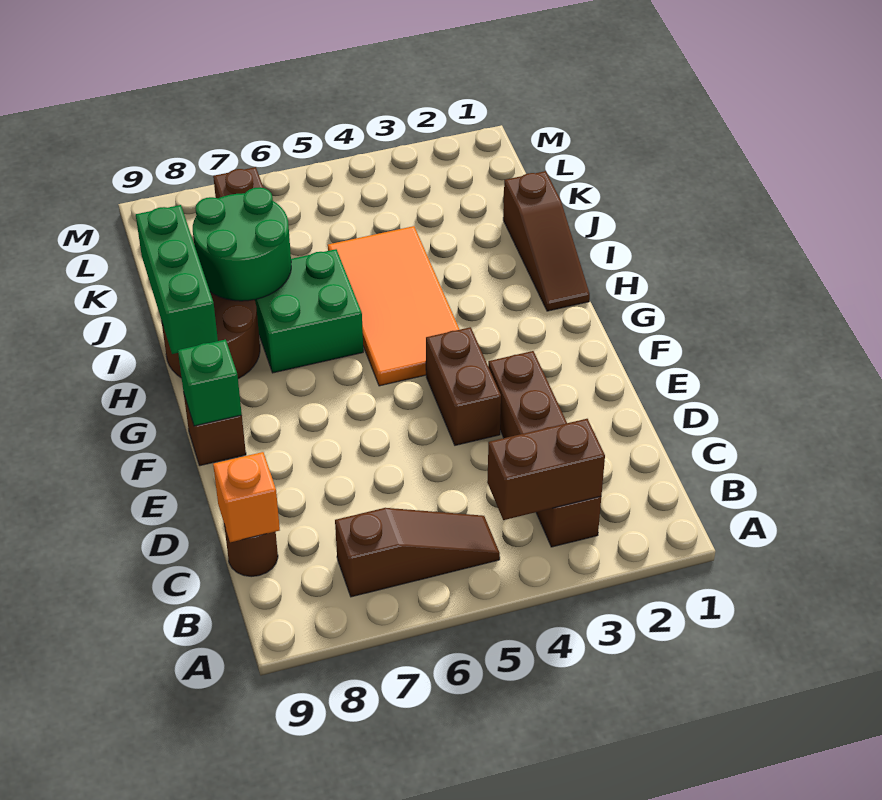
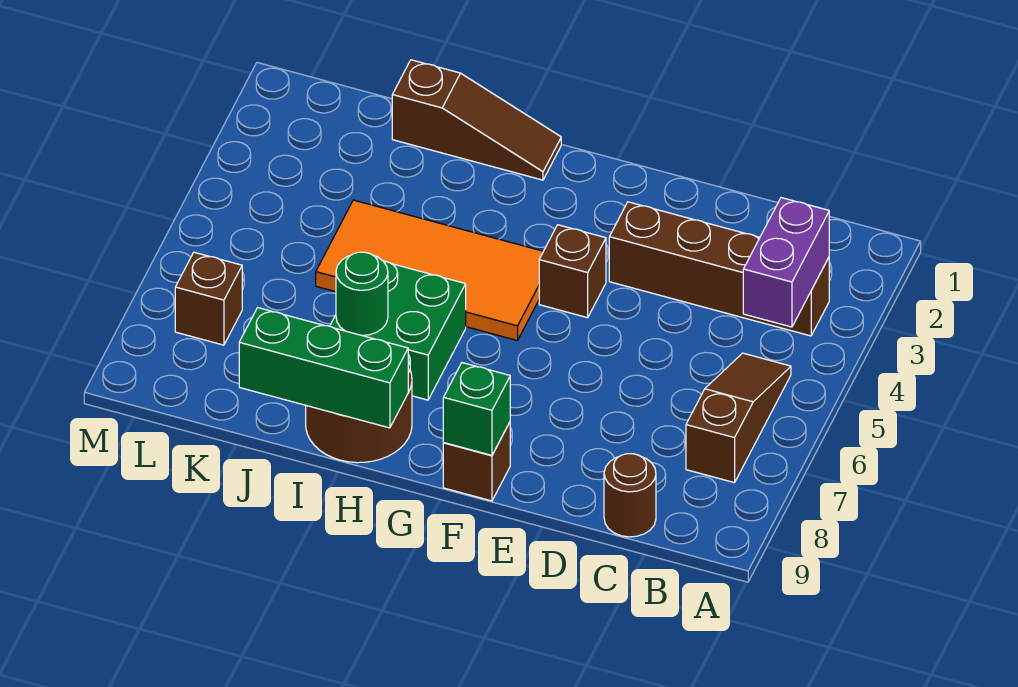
brown 1x2 brick [487,419,605,520] -> purple 1x2 brick [743,198,829,327]
orange 1x1 brick [213,452,280,542] -> none
brown 1x2 brick [426,327,501,445] -> brown 1x1 brick [539,225,606,318]
green 2x2 round brick [193,187,291,301] -> green 1x1 round brick [336,252,388,335]

